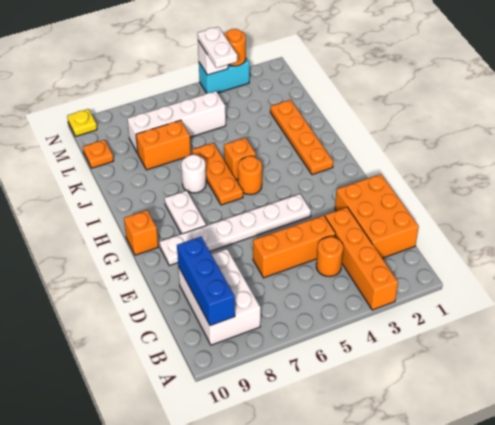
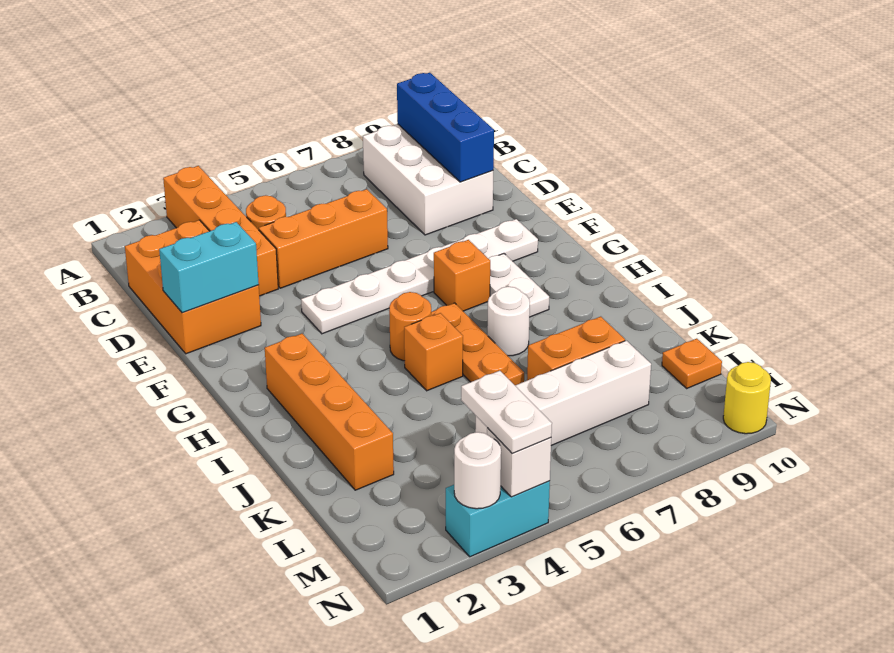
none -> cyan 1x2 brick [159,222,259,313]
orange 1x1 brick [124,210,158,255] -> orange 1x1 brick moved to [434,240,490,311]
orange 1x4 plate [270,100,333,175] -> orange 1x4 brick [265,334,394,490]
orange 1x1 round brick [224,29,246,66] -> white 1x1 round brick [454,432,501,509]
yellow 1x1 plate [67,109,97,136] -> yellow 1x1 round brick [723,362,771,434]

